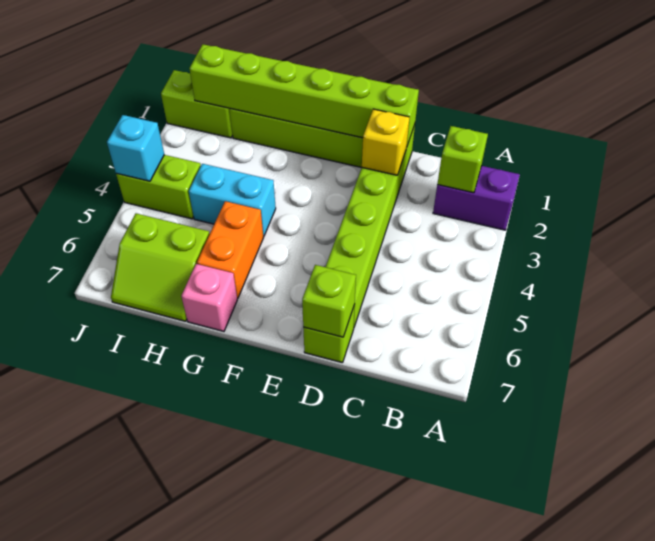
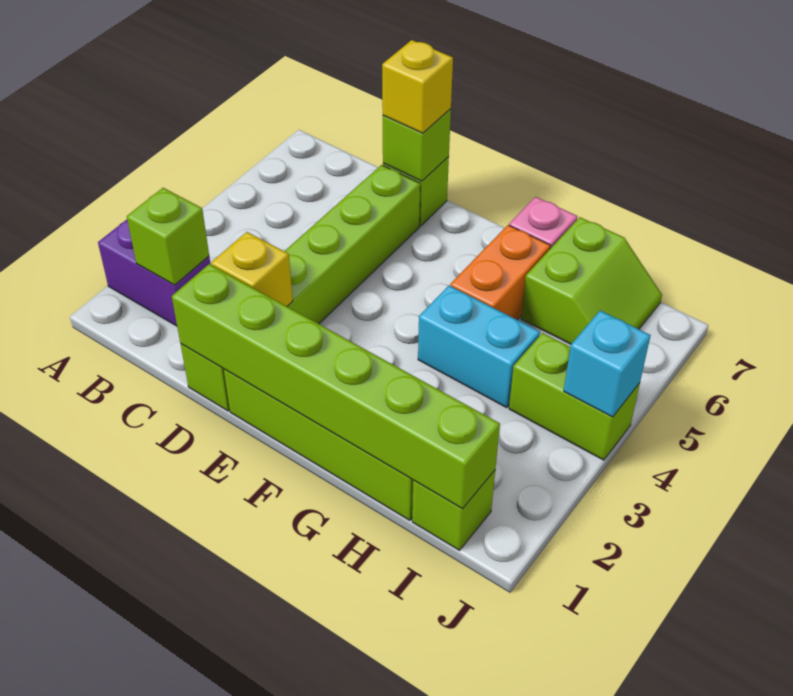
none -> yellow 1x1 brick [382,40,453,133]
lime 2x2 slope [111,213,210,321] -> lime 2x2 slope turned to [521,217,662,344]
lime 1x2 brick [161,70,233,138] -> lime 1x1 brick [412,470,495,550]

